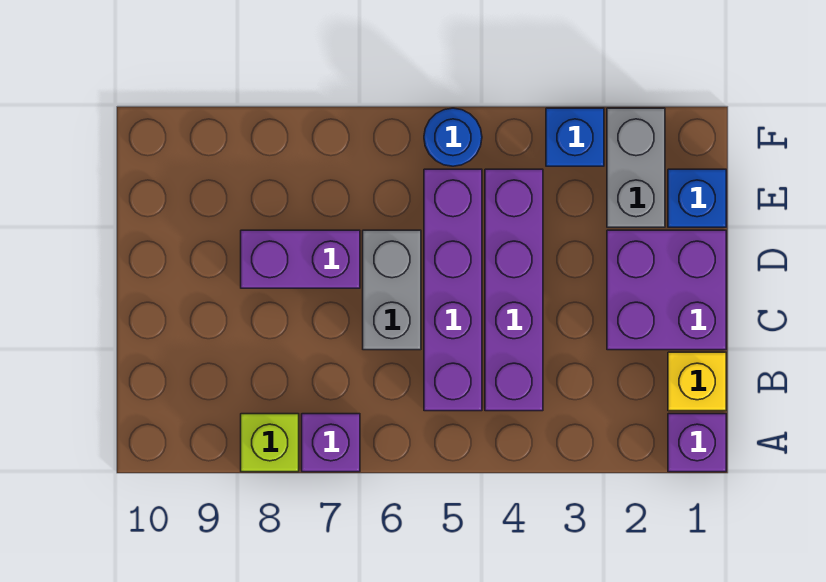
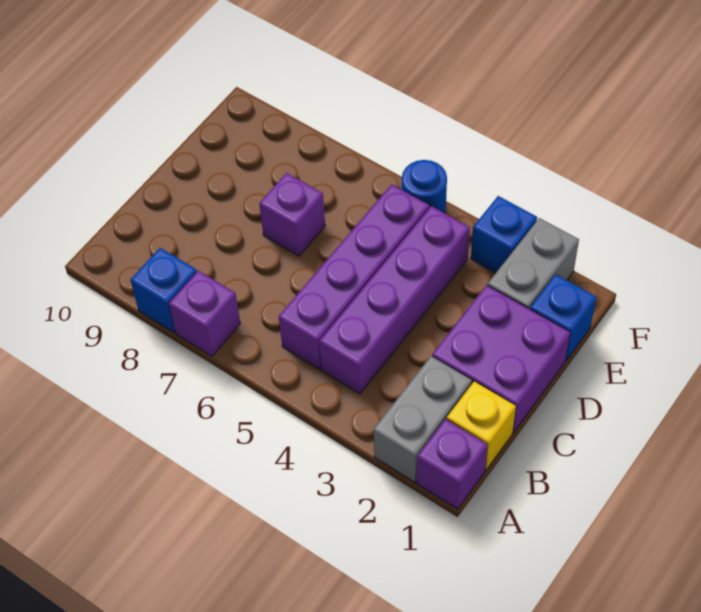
lime 1x1 brick [241,414,299,472] -> blue 1x1 brick [130,248,197,333]
grey 1x2 brick [363,230,421,350] -> grey 1x2 brick moved to [374,356,472,482]
purple 1x2 brick [241,230,360,288] -> purple 1x1 brick [259,173,325,256]

